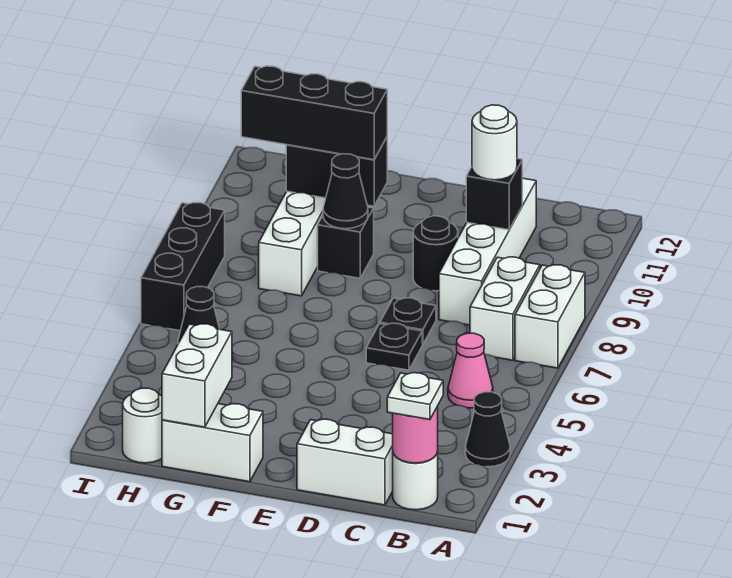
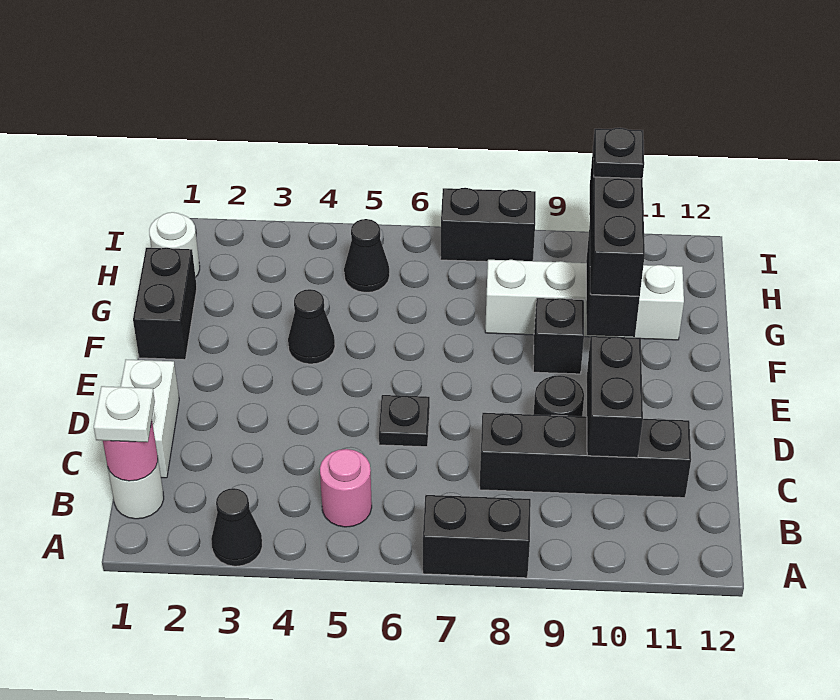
white 1x2 brick [515,265,585,368] -> black 1x2 brick [423,495,531,578]
pink 1x1 cone [448,333,493,408] -> pink 1x1 round brick [320,449,372,527]
white 1x2 brick [470,257,540,360] -> none
white 1x4 brick [439,178,536,325] -> black 1x4 brick [480,413,691,498]
black 1x1 brick [466,159,522,230] -> black 1x2 brick [587,336,643,458]
white 1x1 round brick [472,105,517,180] -> none
black 1x1 plate [380,298,436,345] -> black 1x1 plate moved to [593,128,644,179]
white 1x2 brick [162,404,263,482] -> black 1x2 brick [133,248,197,360]
black 1x1 cone [323,154,368,229] -> black 1x1 cone moved to [288,289,335,364]
white 1x2 brick [162,324,232,427] -> none
black 1x3 brick [141,203,225,331] -> black 1x2 brick [440,188,536,262]

